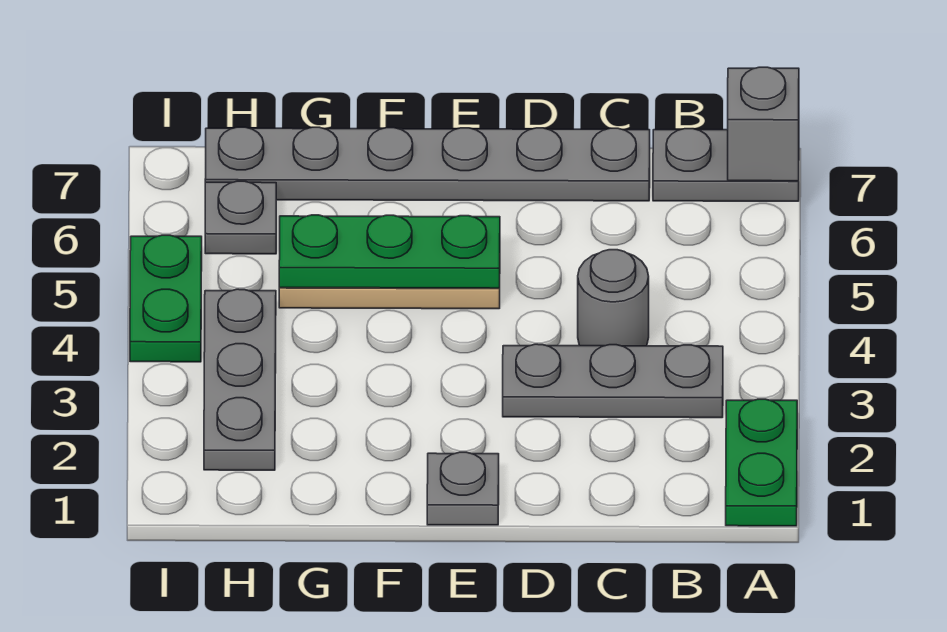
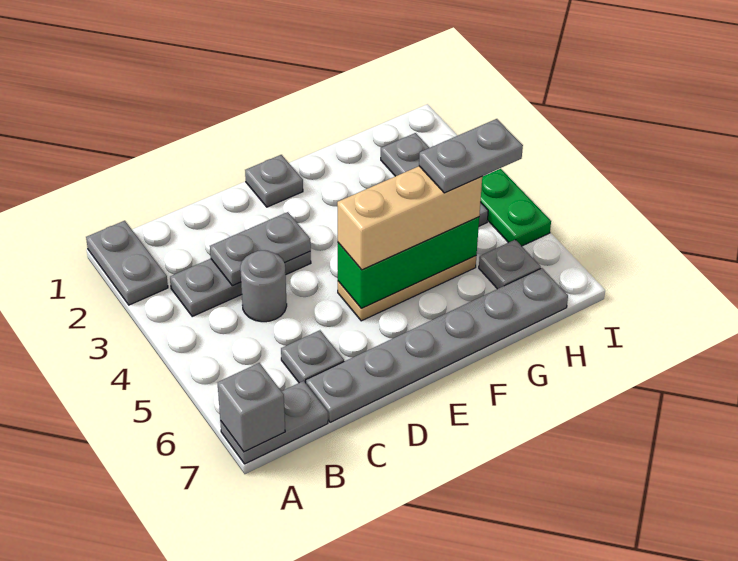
green 1x2 plate [726,399,797,526] -> grey 1x2 plate [86,221,168,305]
none -> grey 1x2 plate [210,212,311,286]
none -> grey 1x1 plate [281,330,344,383]
green 1x3 plate [279,215,500,288] -> green 1x3 brick [338,217,479,308]
none -> tan 1x3 brick [337,166,482,270]
none -> grey 1x2 plate [419,119,523,193]

